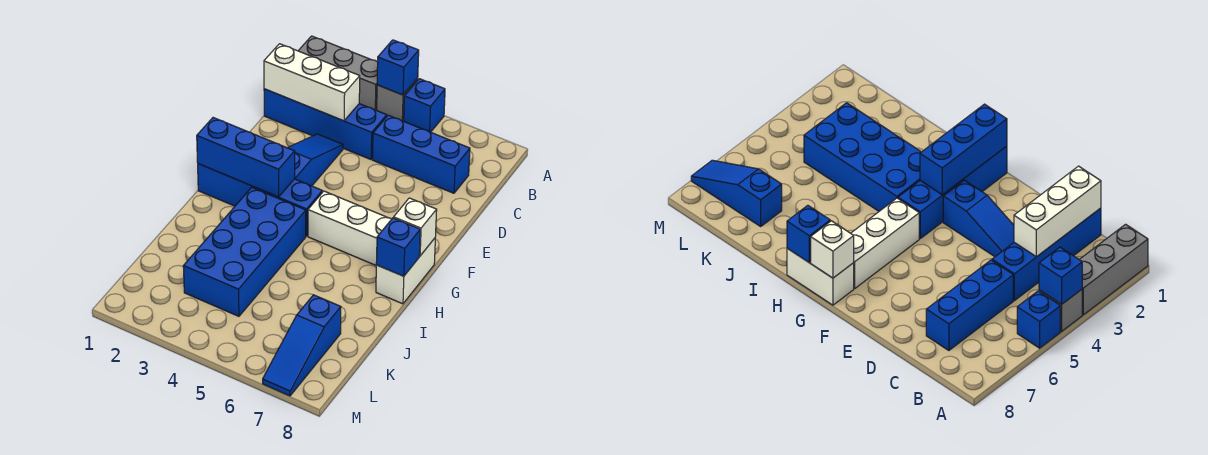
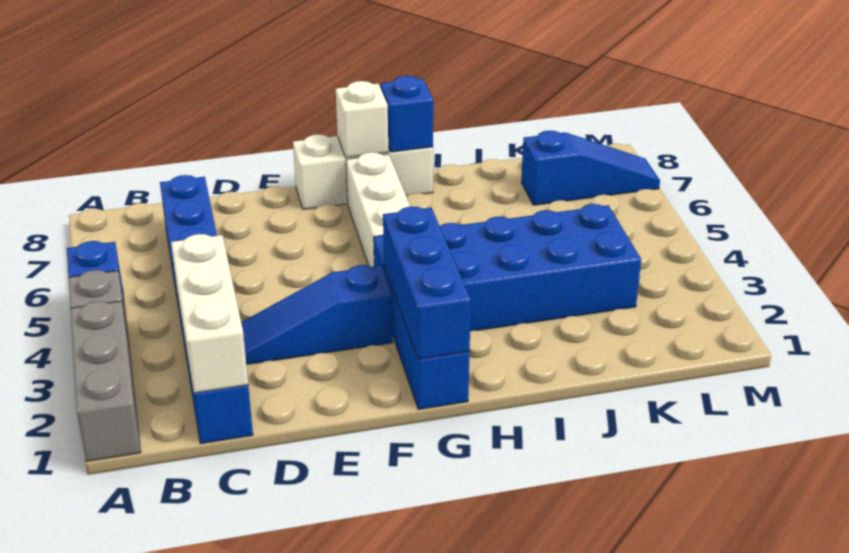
blue 1x1 brick [377,40,419,95] -> none
white 1x2 brick [376,238,435,304] -> white 1x3 brick [293,134,433,209]

